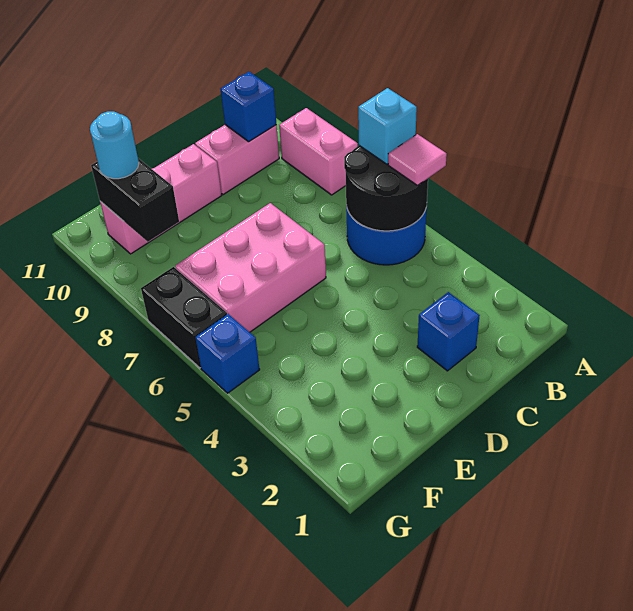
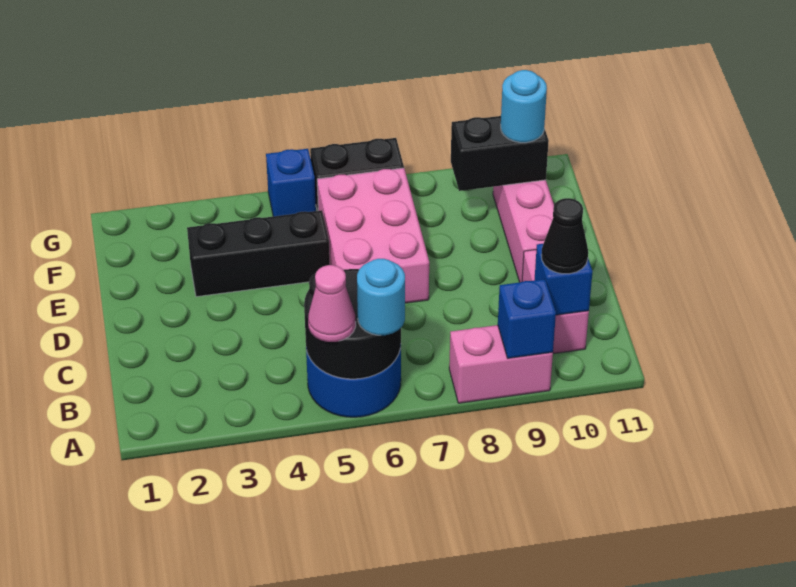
pink 1x1 tile [388,134,447,185] -> pink 1x1 cone [308,265,356,342]
cyan 1x1 brick [358,88,417,164] -> cyan 1x1 round brick [357,259,405,335]
none -> black 1x1 cone [541,198,588,274]
blue 1x1 brick [417,292,480,371] -> blue 1x1 brick moved to [498,279,556,358]
none -> black 1x3 brick [187,210,330,297]

